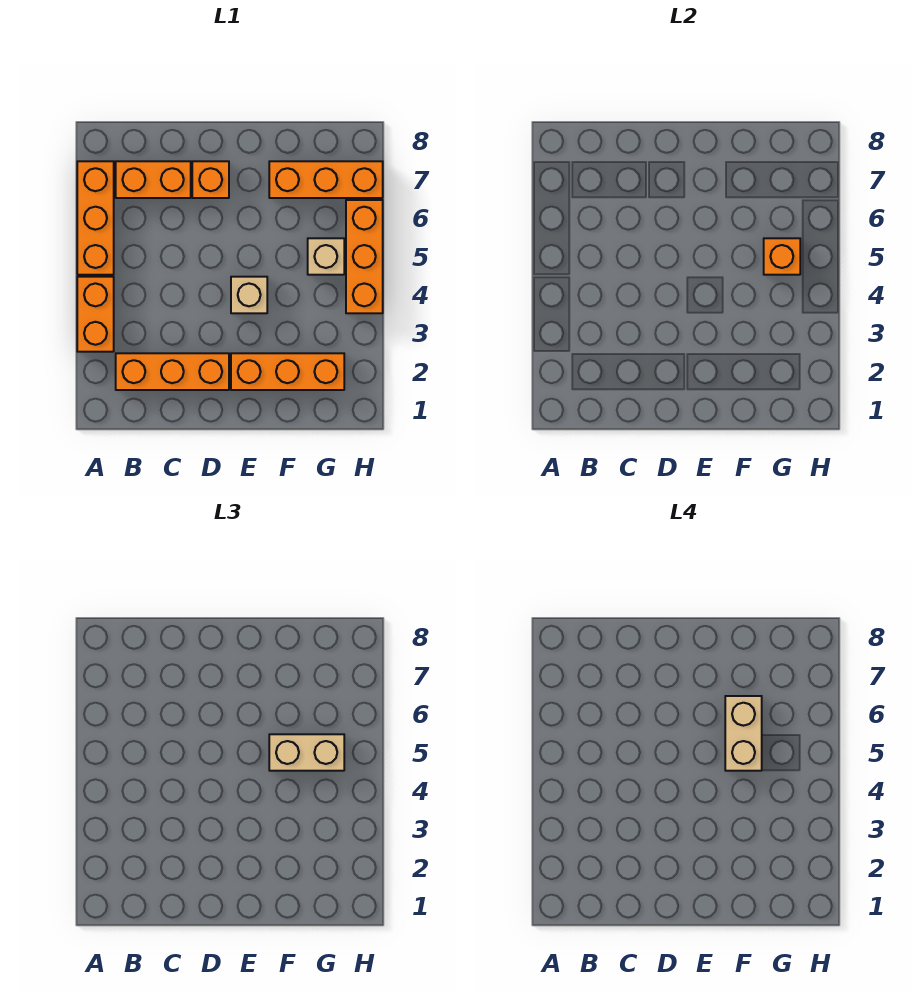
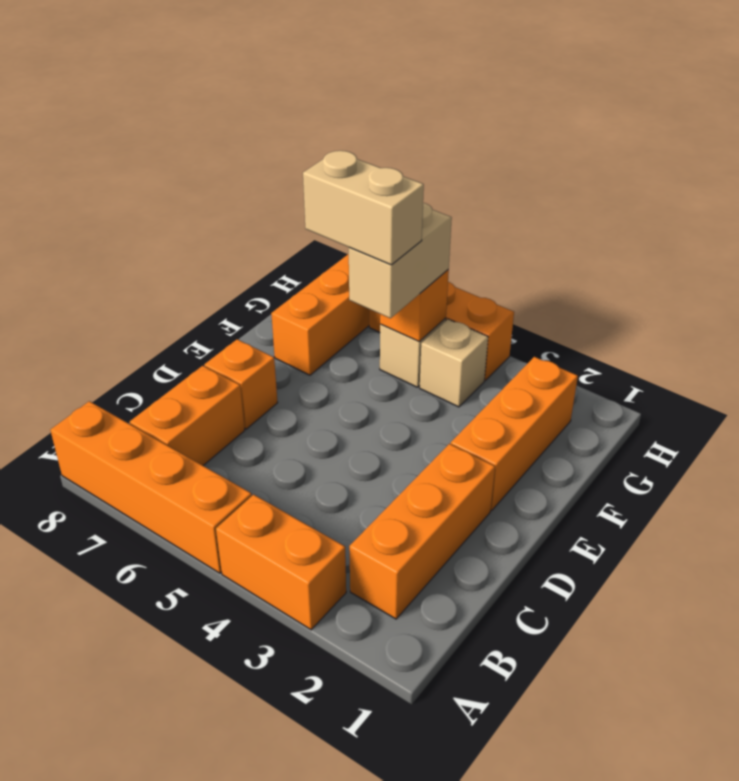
orange 1x3 brick [77,161,114,275] -> orange 1x4 brick [50,401,252,573]
tan 1x1 brick [231,277,267,313] -> tan 1x1 brick moved to [420,319,488,407]

